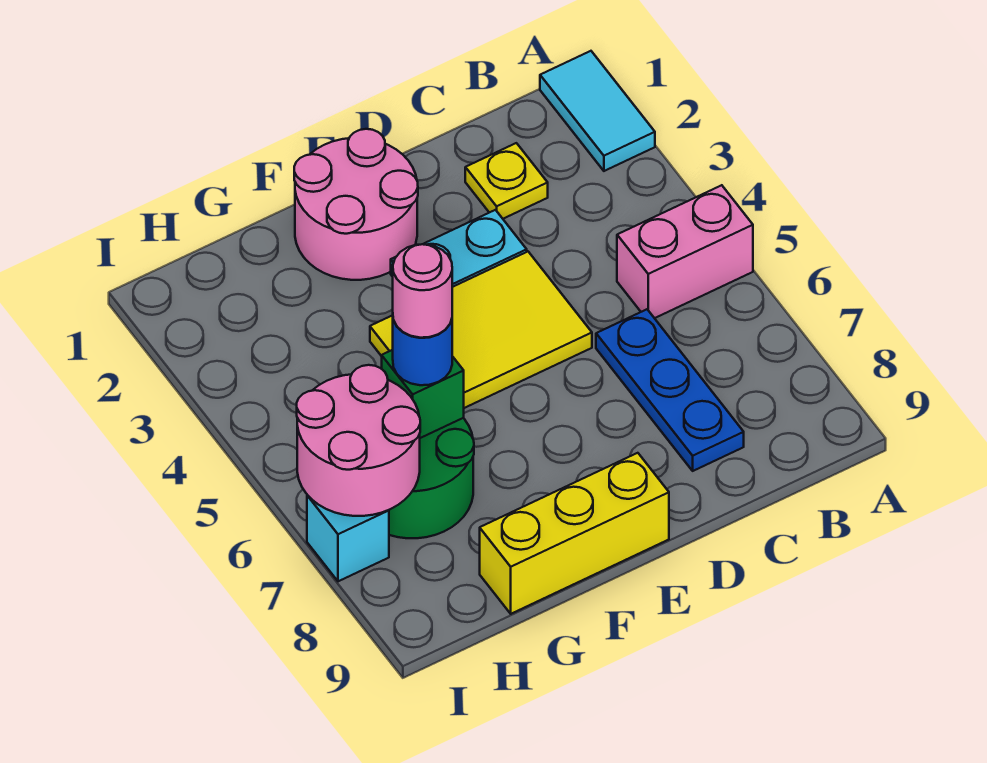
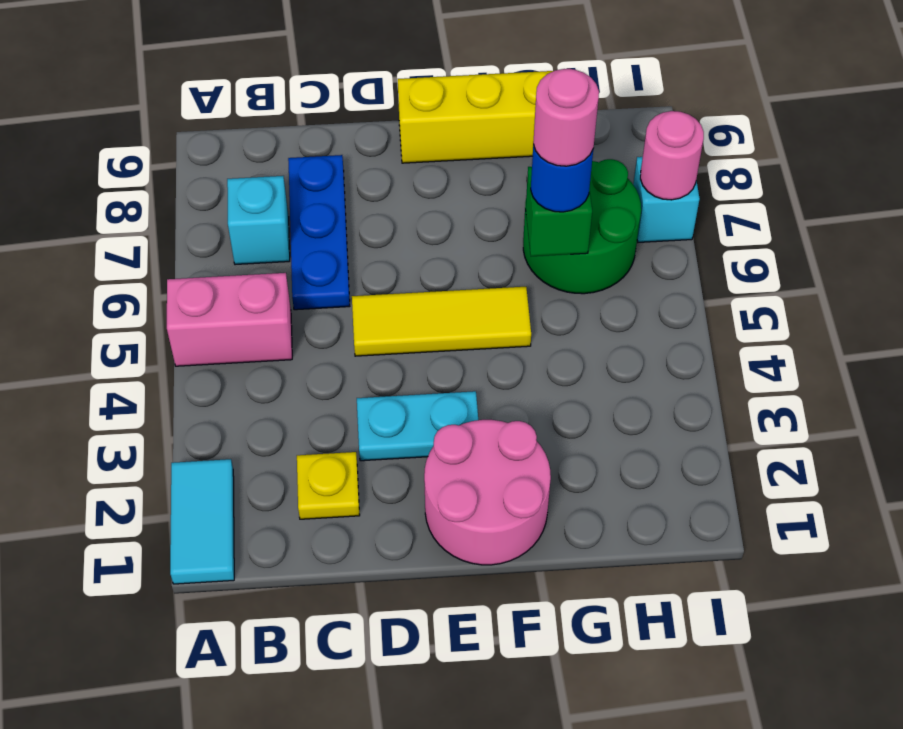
none -> cyan 1x1 brick [227,176,290,265]
yellow 2x3 tile [370,252,592,408] -> yellow 1x3 tile [352,287,531,356]
pink 2x2 round brick [297,365,420,516] -> pink 1x1 round brick [640,111,704,200]

